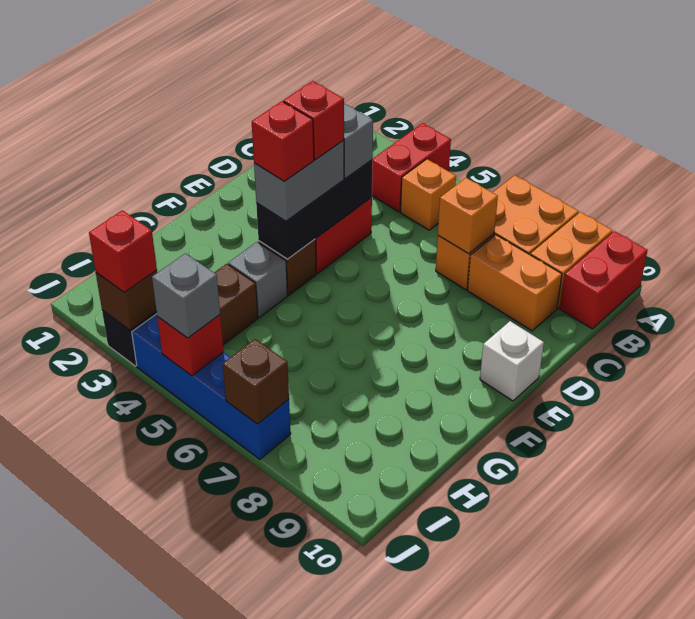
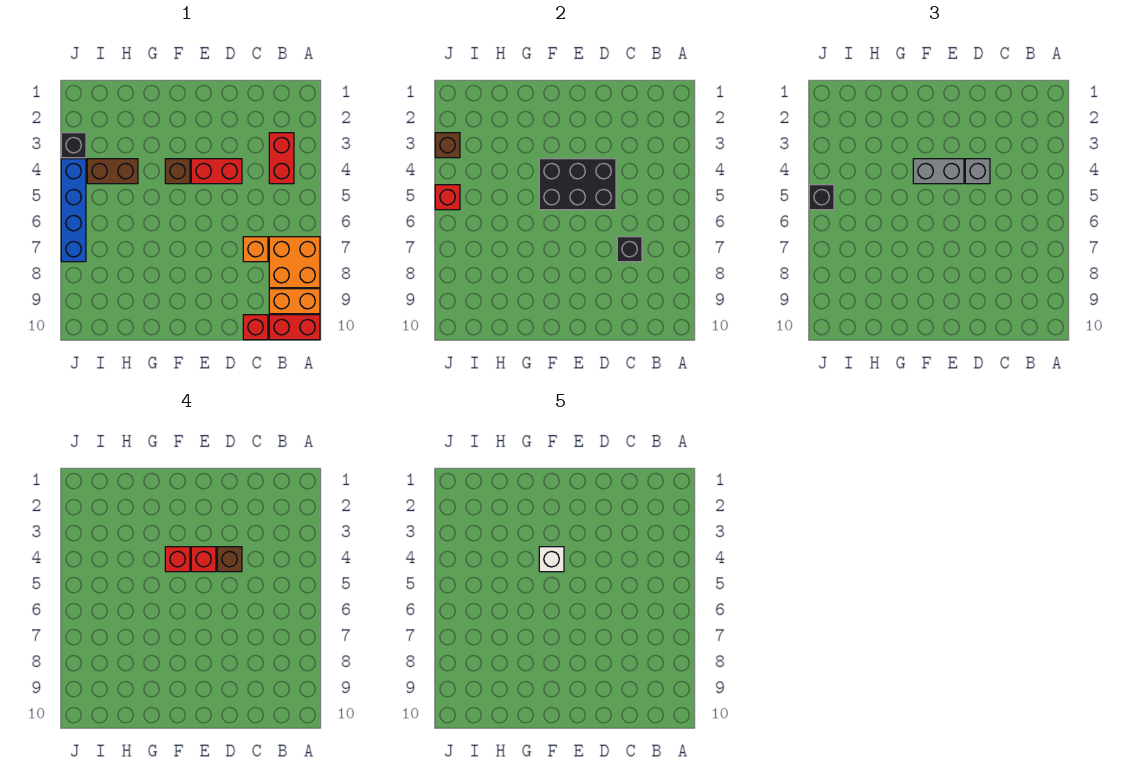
red 1x2 brick [372,123,451,212] -> red 1x2 brick turned to [269,133,294,184]
orange 1x1 brick [401,159,456,230] -> none
orange 1x1 brick [438,178,498,254] -> black 1x1 brick [617,237,642,262]
orange 1x2 brick [468,235,562,331] -> none
black 1x3 brick [256,160,373,259] -> black 2x3 brick [539,159,616,210]
white 1x1 brick [480,321,544,401] -> white 1x1 brick moved to [539,547,564,572]
grey 1x1 brick [228,242,287,317] -> none
red 1x1 brick [89,210,157,292] -> red 1x1 brick moved to [243,315,268,340]
grey 1x1 brick [152,253,220,338] -> black 1x1 brick [809,185,834,210]
brown 1x1 brick [223,339,289,424] -> brown 1x1 brick moved to [217,547,242,572]

